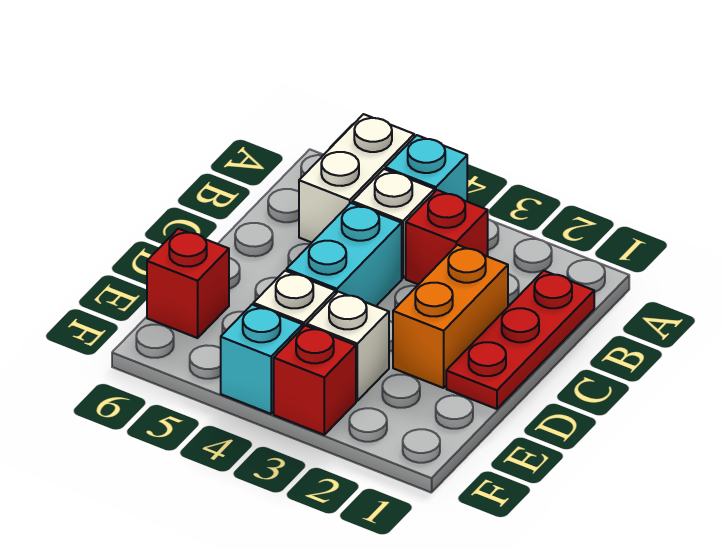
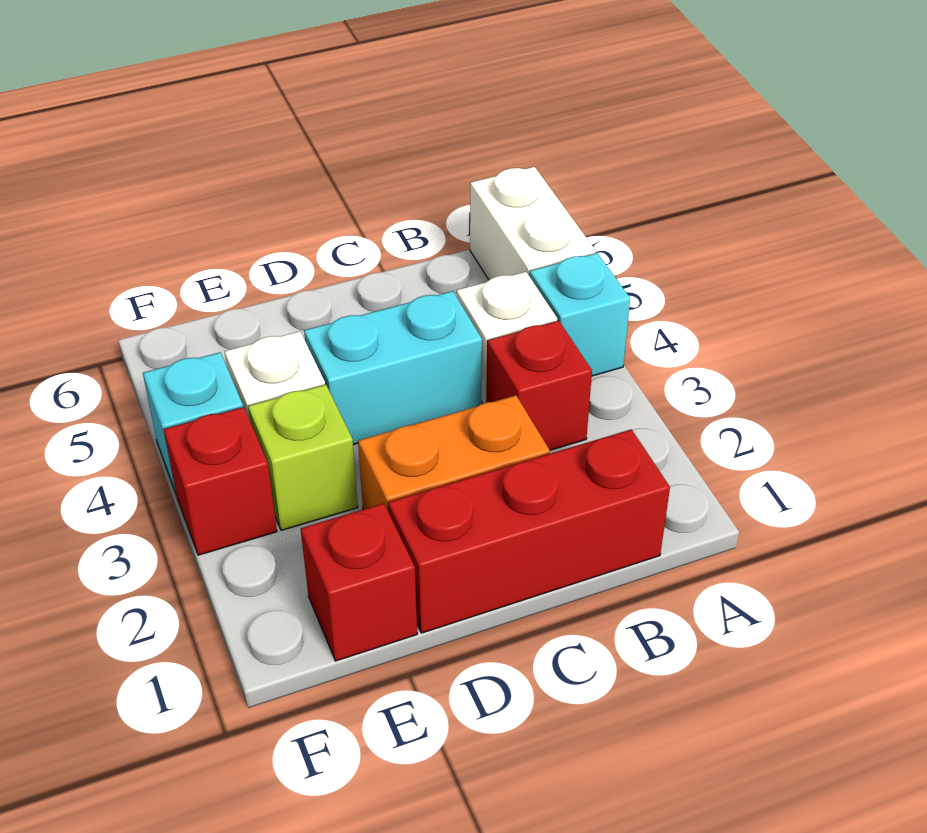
white 1x2 brick [299,114,414,242] -> white 1x2 brick turned to [470,167,596,280]
red 1x3 plate [446,271,594,409] -> red 1x3 brick [388,429,670,633]
white 1x1 brick [307,292,389,401] -> lime 1x1 brick [248,385,358,531]
red 1x1 brick [147,229,229,338] -> red 1x1 brick moved to [301,503,417,661]

